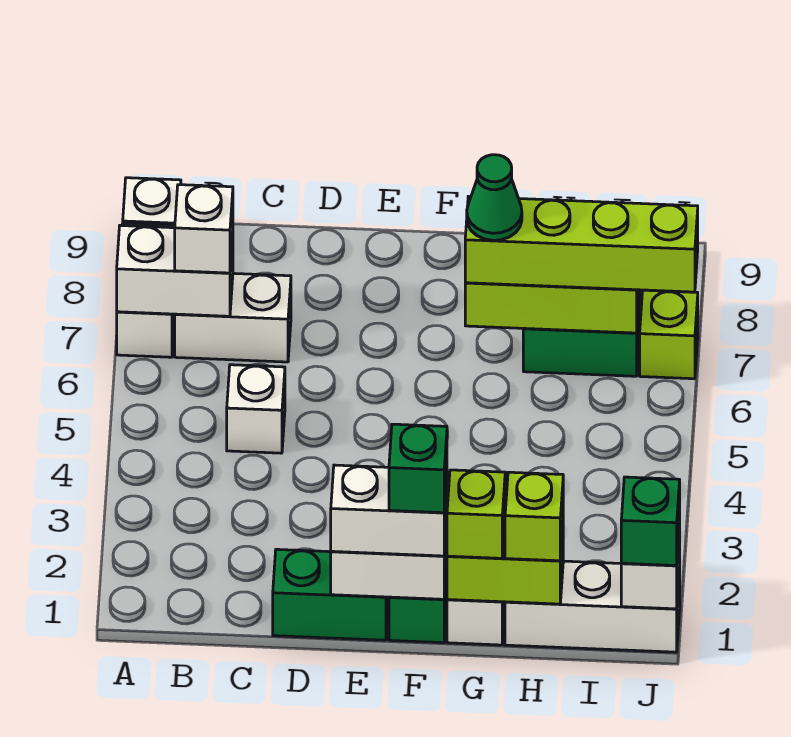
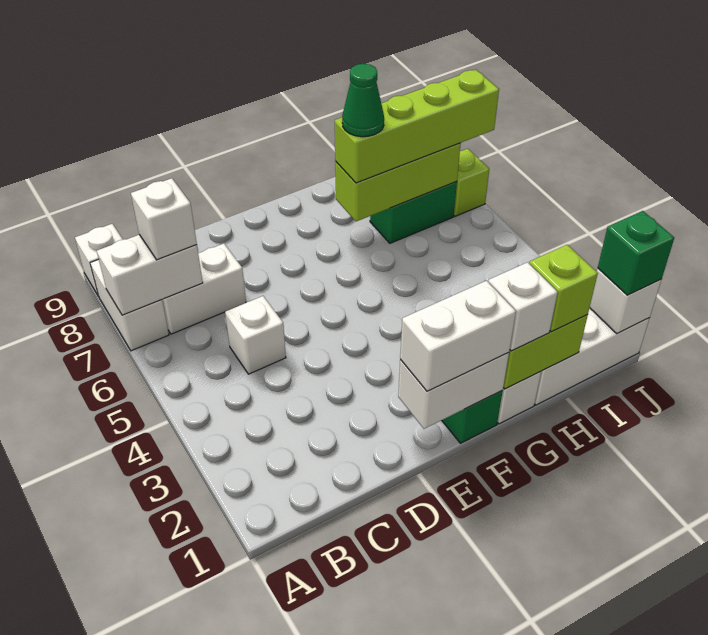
green 1x2 brick [273,549,389,640] -> none
green 1x1 brick [389,424,447,513] -> none
lime 1x1 brick [447,470,505,558] -> white 1x1 brick [488,262,558,351]

